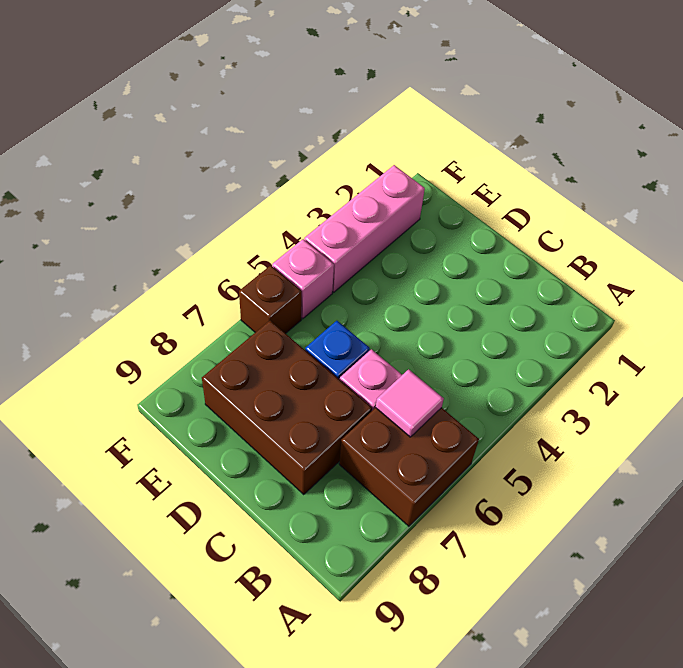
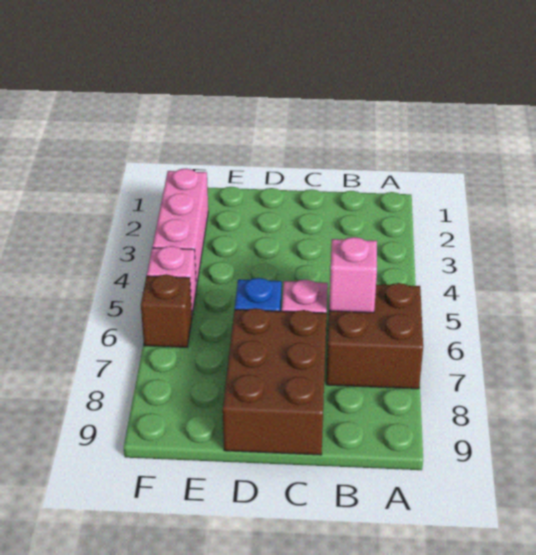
pink 1x1 tile [376,369,444,437] -> pink 1x1 brick [329,237,377,313]
brown 2x3 brick [202,321,372,495] -> brown 2x3 brick turned to [223,308,327,455]

